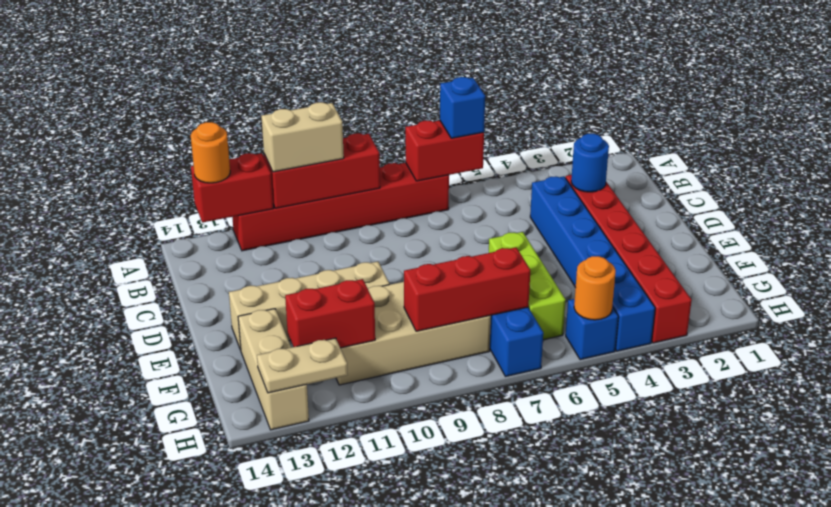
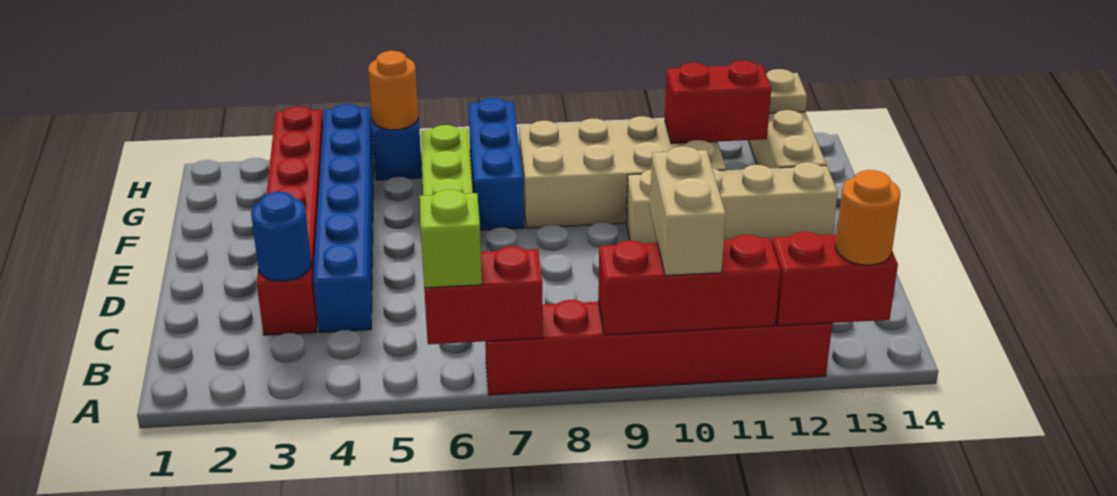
blue 1x1 brick [440,77,485,138] -> lime 1x1 brick [420,190,482,288]
tan 1x2 brick [261,102,344,172] -> tan 1x2 brick turned to [650,146,726,276]
red 1x3 brick [404,248,530,331] -> none

